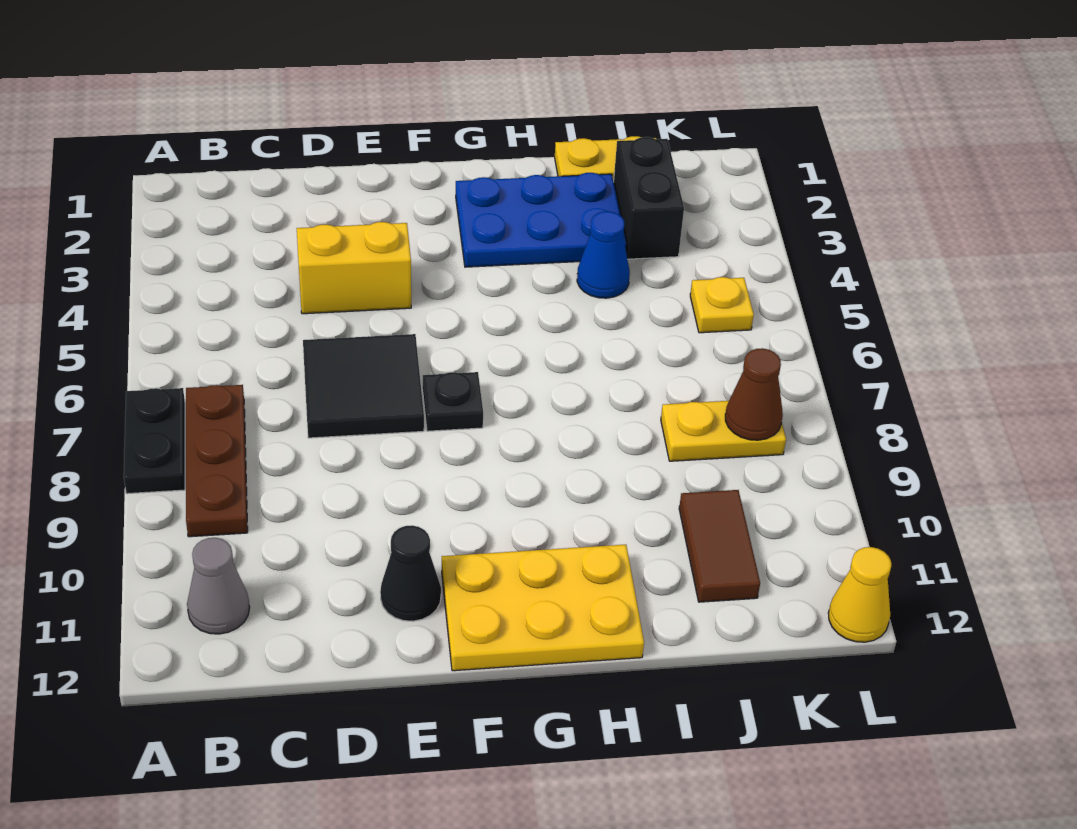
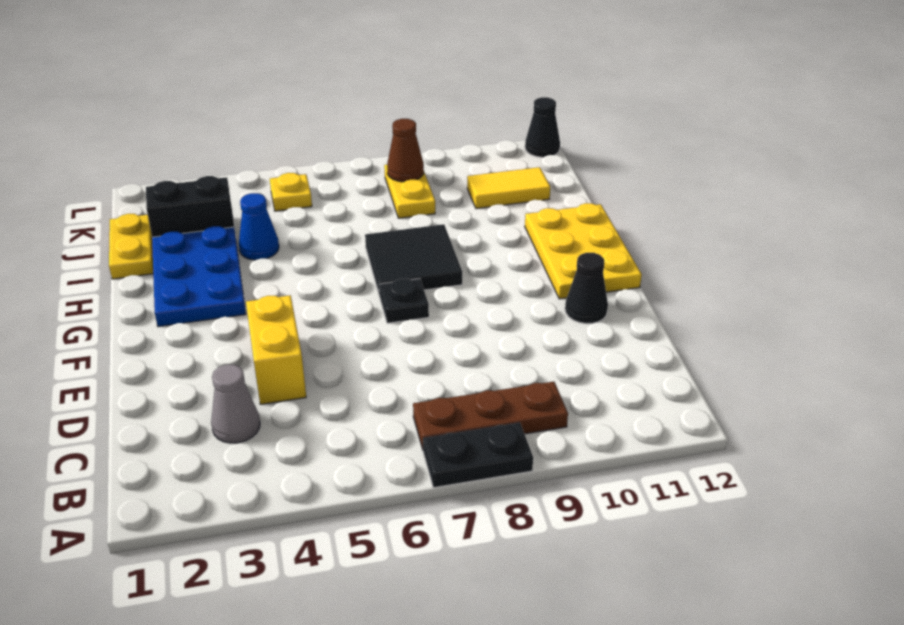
grey 1x1 cone [187,538,250,634] -> grey 1x1 cone moved to [211,365,260,443]
black 2x2 tile [303,334,424,438] -> black 2x2 tile moved to [365,224,462,296]
brown 1x2 tile [679,490,760,602] -> yellow 1x2 tile [467,167,550,209]
yellow 1x1 cone [828,547,891,642] -> black 1x1 cone [525,97,560,157]

